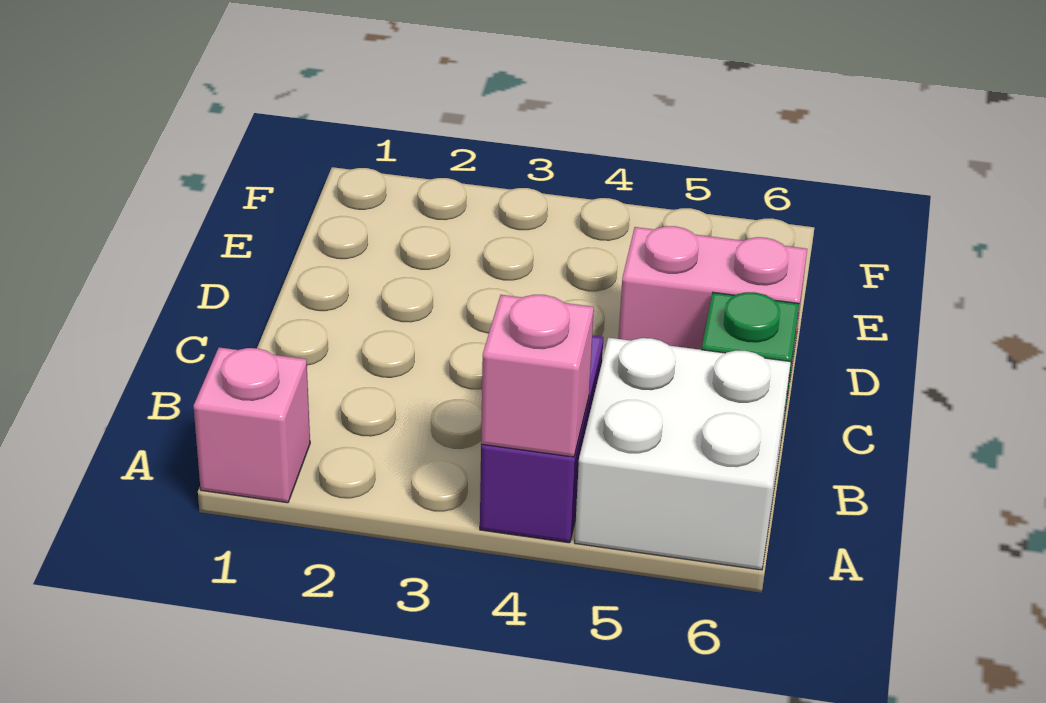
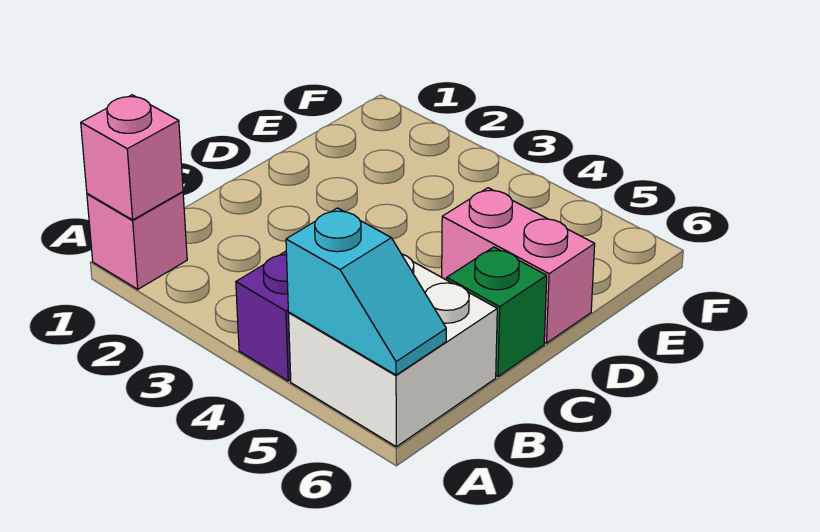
pink 1x1 brick [481,295,594,457] -> pink 1x1 brick moved to [81,95,183,220]
none -> cyan 1x2 slope [286,208,446,375]

